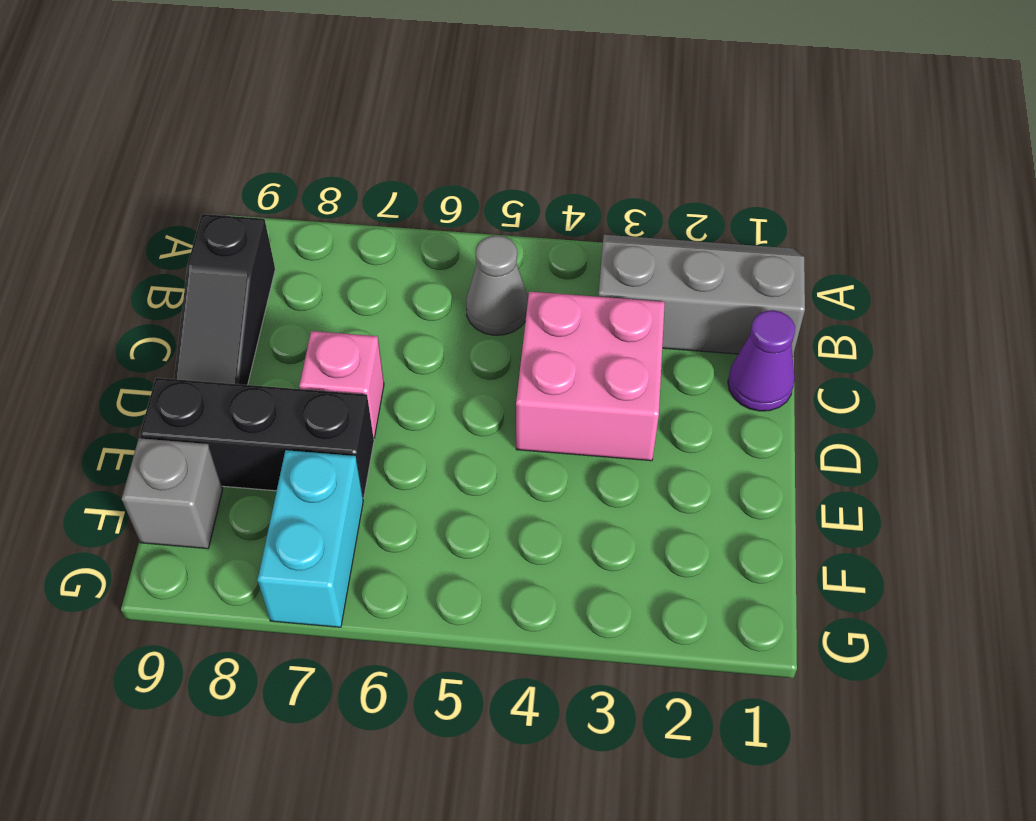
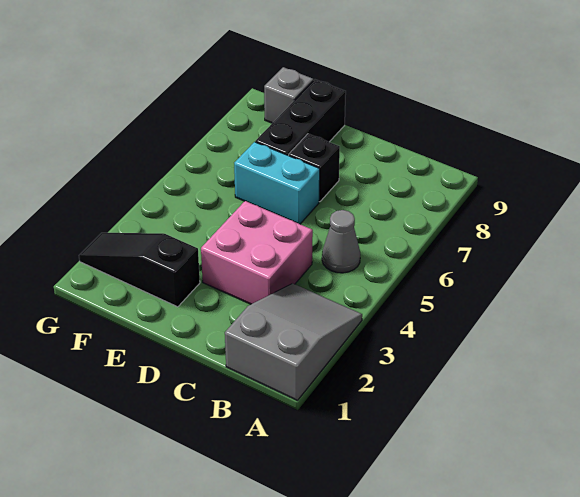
grey 2x3 slope [598,235,805,356] -> grey 2x3 slope turned to [225,283,362,400]
black 1x3 slope [174,214,275,385] -> black 1x3 slope moved to [79,233,200,307]
purple 1x1 cone [728,310,795,411] -> none
pink 1x1 brick [299,331,384,438] -> black 1x1 brick [289,134,340,202]
cyan 1x2 brick [258,450,363,627] -> cyan 1x2 brick moved to [234,142,320,224]

